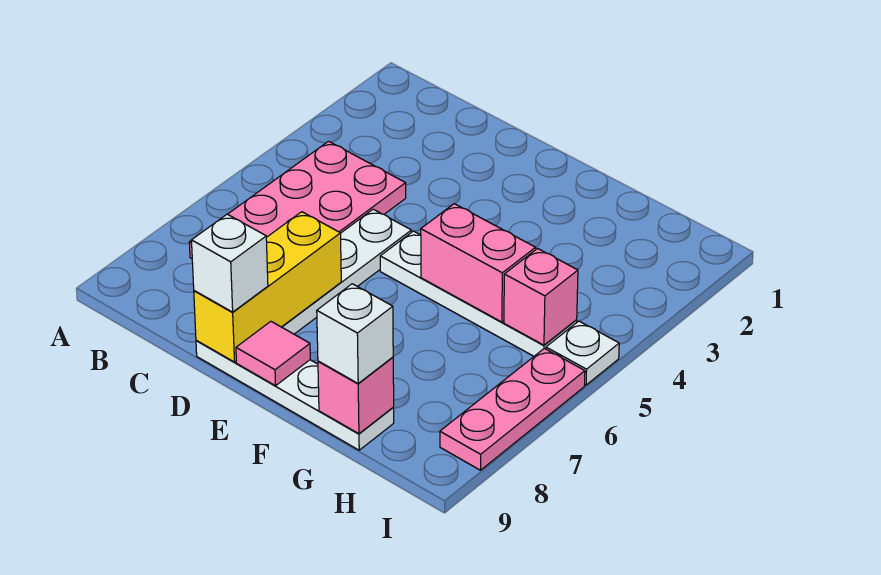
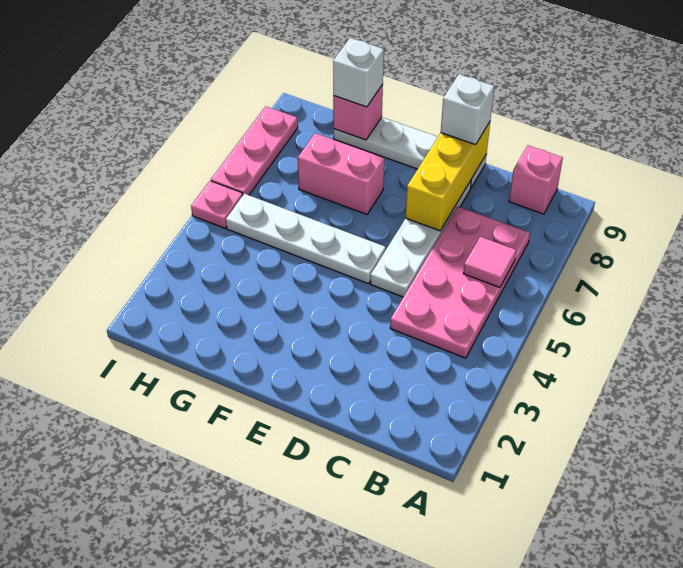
pink 1x1 tile [236,321,310,386] -> pink 1x1 tile moved to [463,237,516,287]
pink 1x2 brick [421,204,536,322] -> pink 1x2 brick moved to [298,133,384,214]
pink 1x1 brick [504,249,578,345] -> pink 1x1 brick moved to [509,145,563,214]
white 1x1 plate [546,321,619,385] -> pink 1x1 plate [191,181,243,228]

